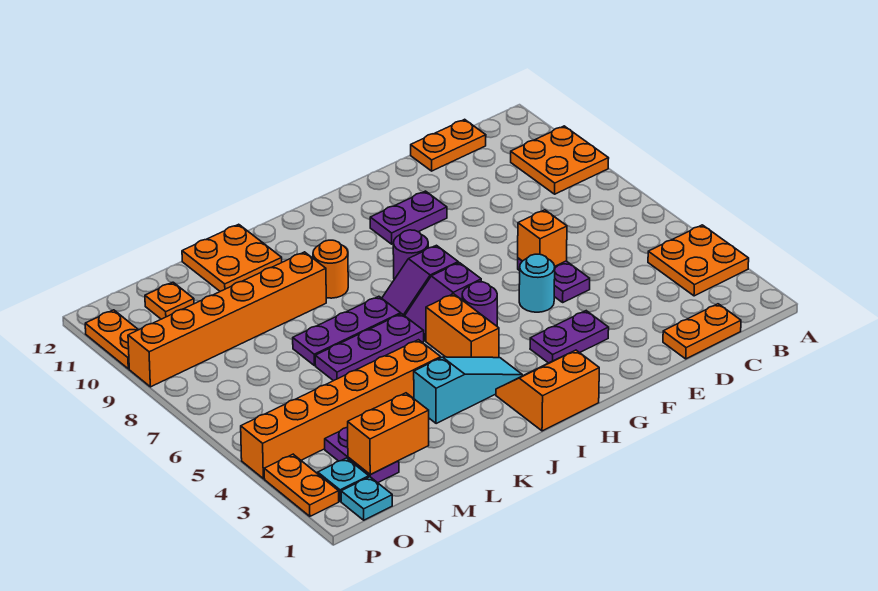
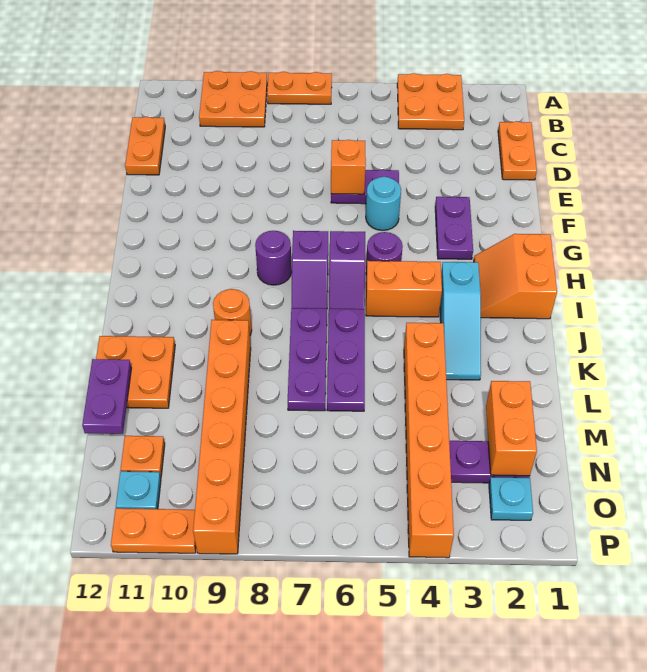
purple 1x2 plate [370,191,447,244] -> purple 1x2 plate moved to [82,359,131,434]
cyan 1x3 slope [414,357,522,424] -> cyan 1x3 slope turned to [440,262,481,380]
cyan 1x1 plate [341,477,392,520] -> cyan 1x1 plate moved to [116,471,161,509]
orange 1x2 plate [264,454,339,516] -> orange 1x2 plate moved to [267,72,332,104]

